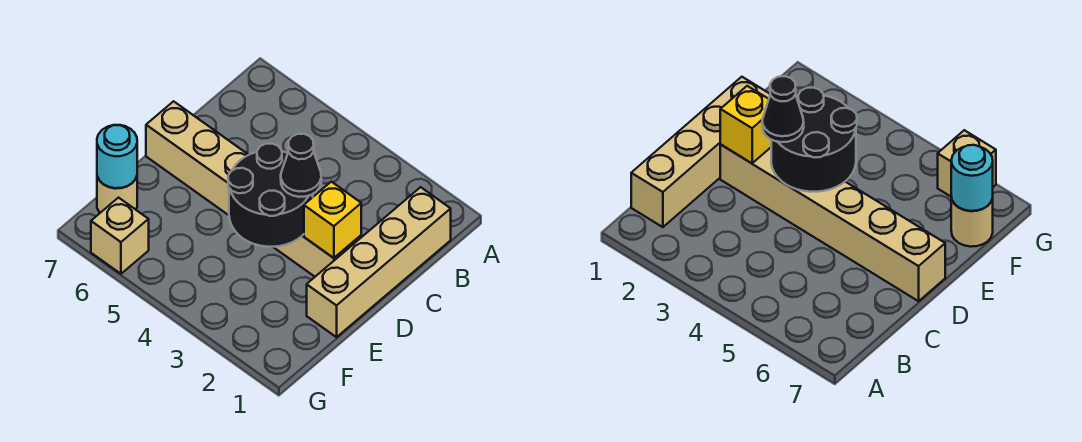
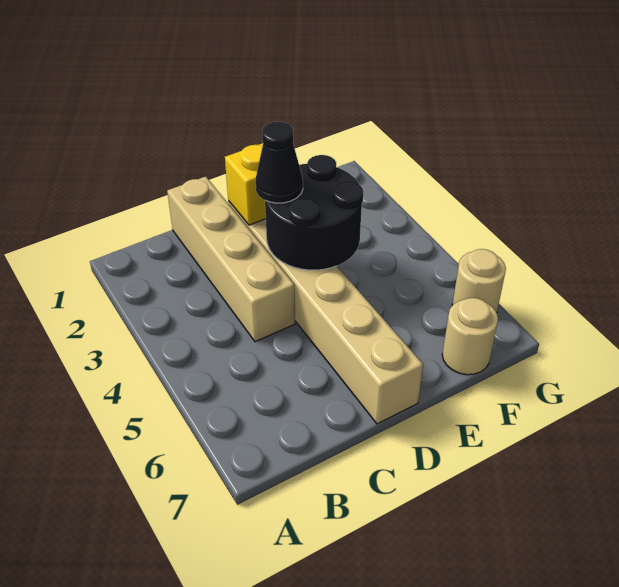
tan 1x4 brick [307,187,451,337] -> tan 1x4 brick turned to [167,176,295,342]
cyan 1x1 round brick [97,125,137,188] -> none
tan 1x1 brick [91,198,149,274] -> tan 1x1 round brick [452,249,506,312]

